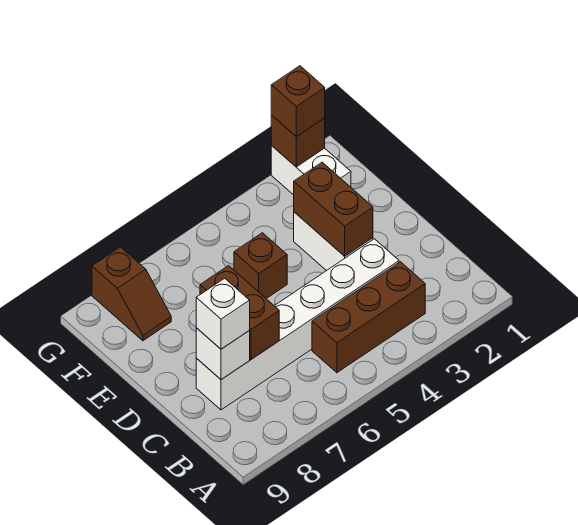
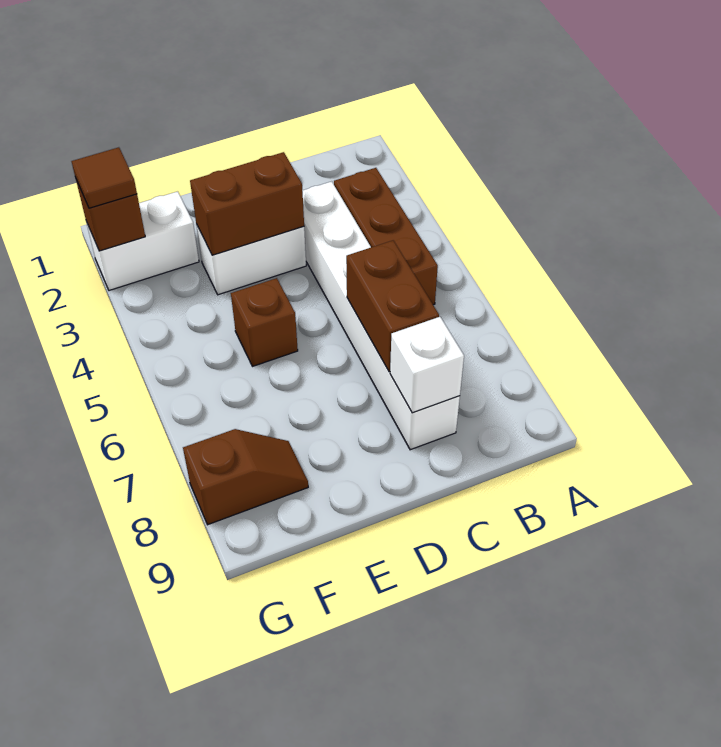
brown 1x2 brick [200,266,279,359] -> brown 1x2 brick turned to [346,241,439,372]
white 1x1 brick [196,278,250,349] -> none
brown 1x1 brick [271,66,325,137] -> brown 1x1 tile [71,147,137,208]

